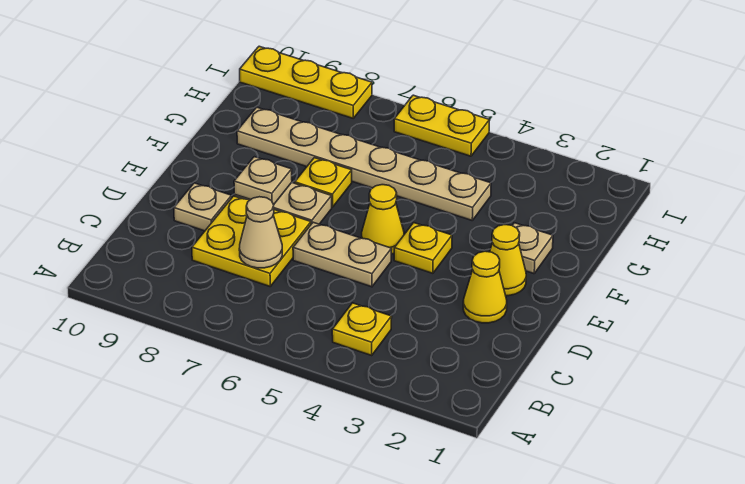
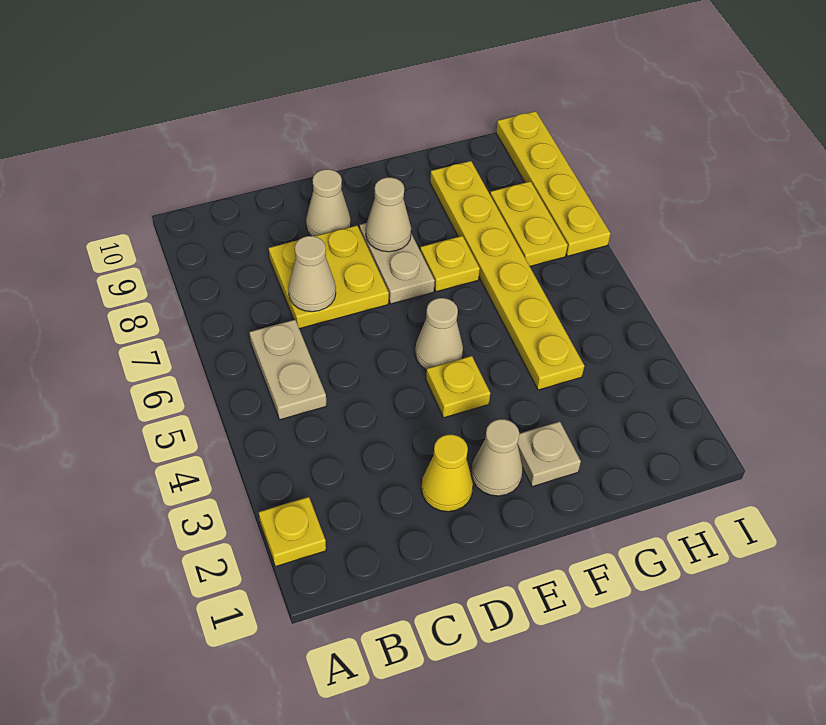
yellow 1x1 plate [332,303,392,355] -> yellow 1x1 plate moved to [259,497,326,567]
tan 1x2 plate [293,222,392,287] -> tan 1x2 plate moved to [249,320,326,420]
tan 1x1 plate [174,183,232,231] -> tan 1x1 cone [306,169,351,236]
yellow 1x1 cone [490,225,526,296] -> tan 1x1 cone [471,419,523,496]
yellow 1x1 cone [362,185,404,254] -> tan 1x1 cone [415,298,463,370]
tan 1x1 plate [234,157,292,205] -> tan 1x1 cone [366,177,411,252]
tan 1x6 plate [237,107,491,220] -> yellow 1x6 plate [430,161,584,390]
yellow 1x2 plate [394,95,490,156] -> yellow 1x2 plate moved to [490,181,568,266]
yellow 1x3 plate [240,46,372,118] -> yellow 1x4 plate [496,111,610,256]

